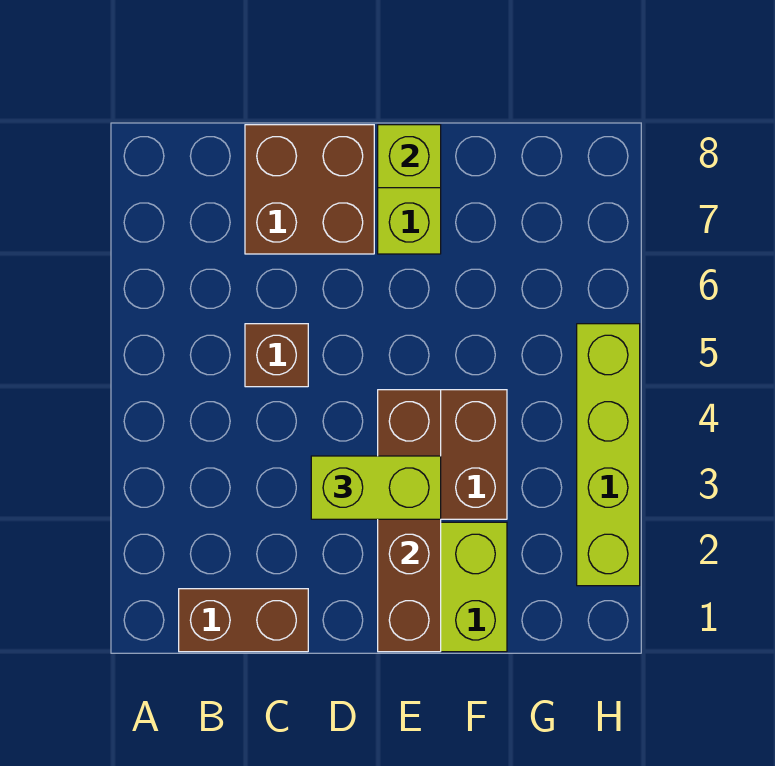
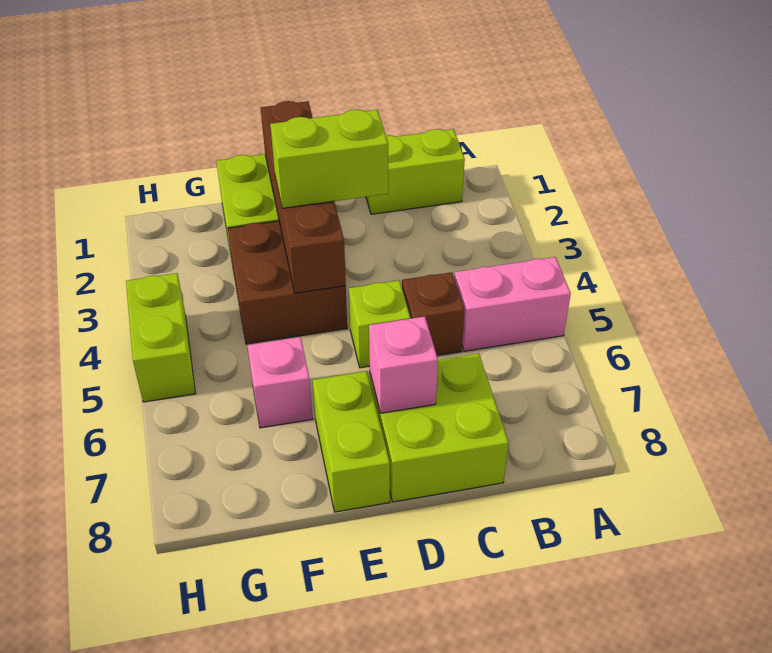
none -> pink 1x2 brick [454,257,571,351]
brown 1x2 brick [179,589,308,652] -> lime 1x2 brick [366,129,465,214]
brown 2x2 brick [245,125,374,254] -> lime 2x2 brick [370,353,509,502]
none -> pink 1x1 brick [369,316,438,413]
lime 1x1 brick [378,125,441,188] -> lime 1x1 brick moved to [349,280,411,368]
none -> pink 1x1 brick [247,337,312,428]
lime 1x4 brick [577,324,640,586] -> lime 1x2 brick [126,273,195,402]

